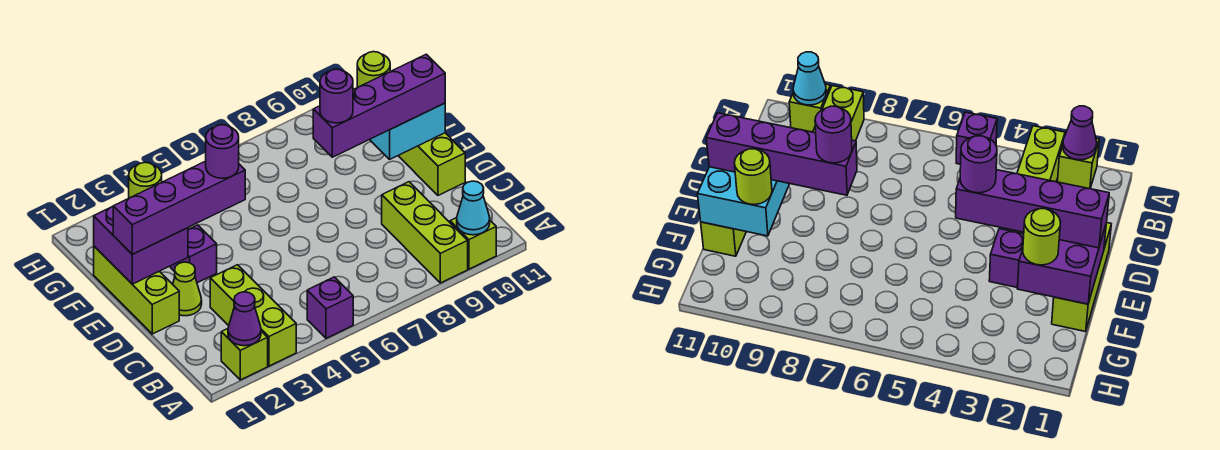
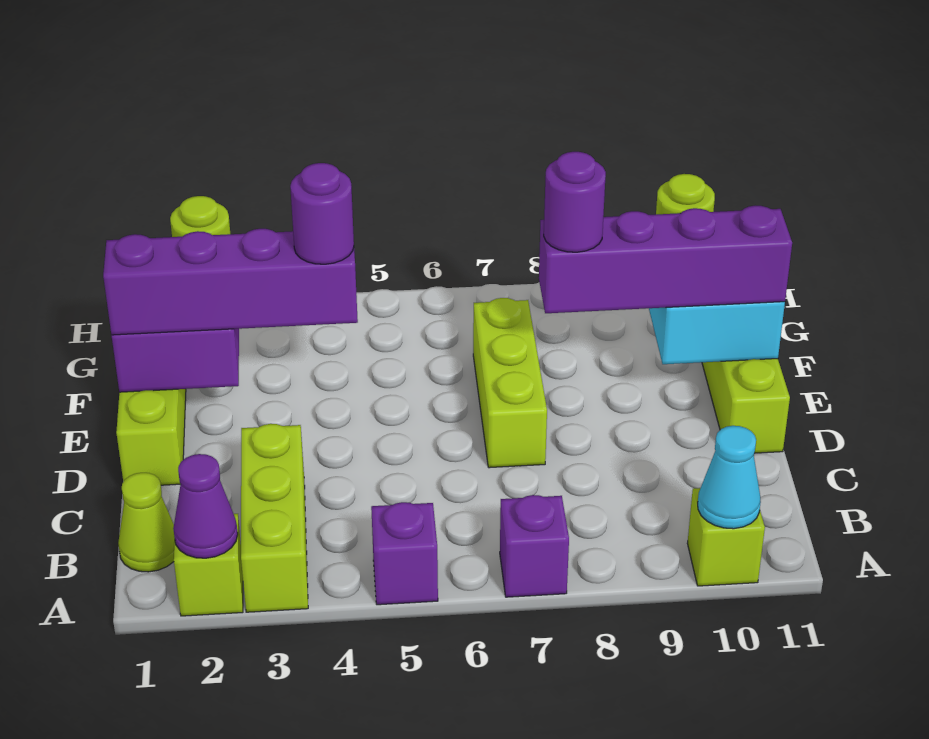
lime 1x3 brick [382,182,468,283] -> lime 1x3 brick moved to [473,298,547,468]
lime 1x1 cone [173,262,202,316] -> lime 1x1 cone moved to [118,473,175,572]
purple 1x1 brick [171,225,217,283] -> purple 1x1 brick moved to [500,495,569,597]

